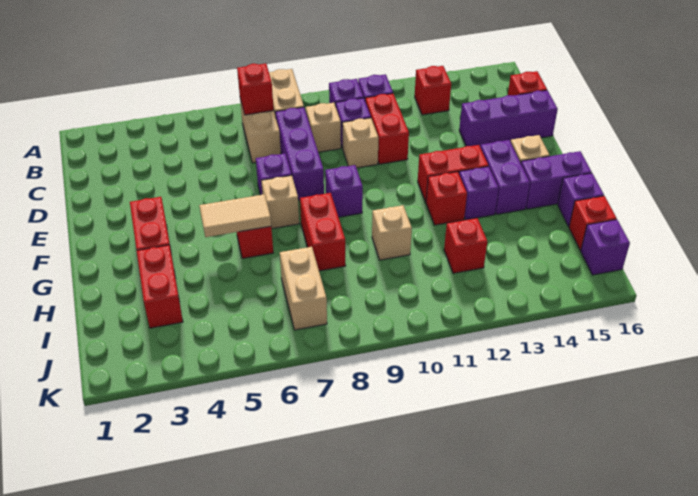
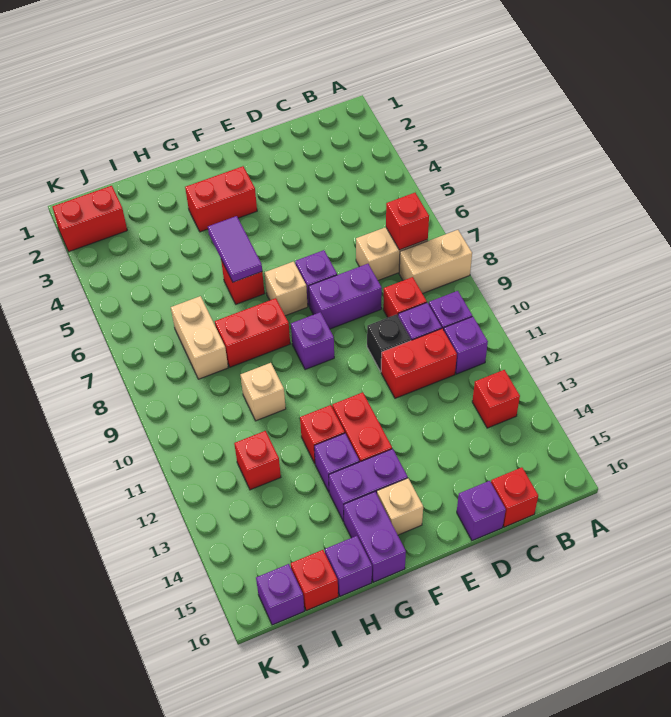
purple 1x3 brick [275,107,324,200] -> purple 1x2 brick [309,264,382,329]
tan 1x1 brick [306,103,341,152] -> red 1x1 brick [383,277,427,317]
tan 1x1 brick [342,118,378,168] -> black 1x1 brick [367,314,411,372]
purple 1x3 brick [459,90,558,146] -> purple 1x1 brick [457,481,506,541]
tan 1x2 tile [199,194,271,237] -> purple 1x2 tile [208,216,262,282]
red 1x2 brick [137,245,183,328] -> red 1x2 brick moved to [53,186,127,252]
tan 1x2 brick [280,247,327,330] -> tan 1x2 brick turned to [171,296,228,379]

